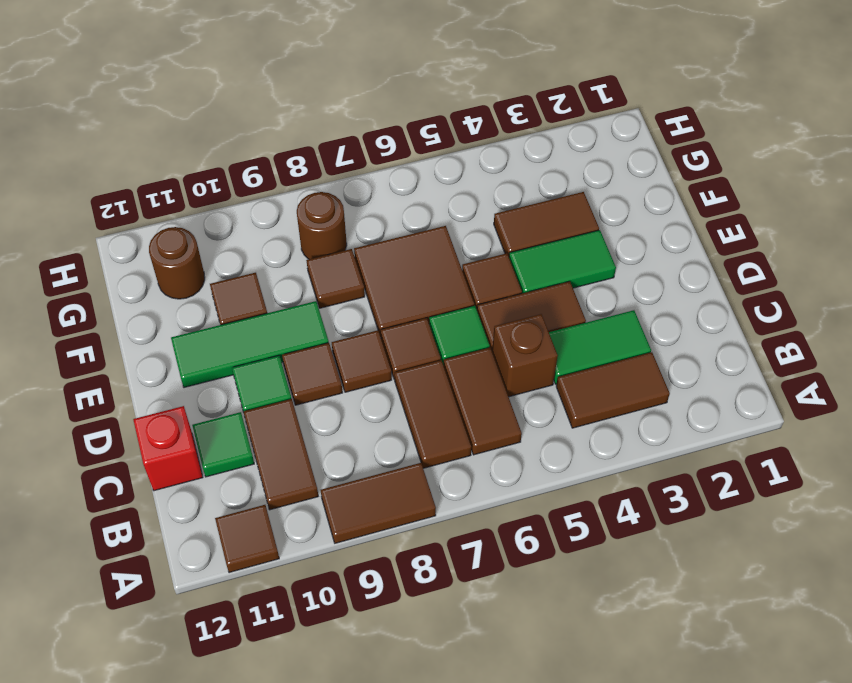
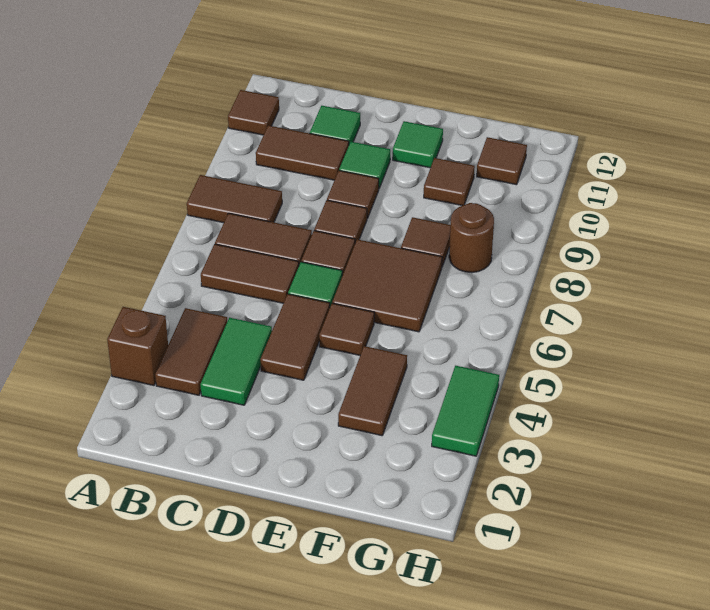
brown 1x2 tile [321,463,436,543] -> brown 1x2 tile turned to [187,175,282,223]
brown 1x1 brick [492,314,558,397] -> brown 1x1 brick moved to [107,307,168,386]
red 1x1 brick [133,406,203,491] -> none
green 1x2 tile [509,230,616,293] -> green 1x2 tile moved to [432,366,499,456]
green 1x3 tile [171,301,329,388] -> green 1x1 tile [393,121,443,168]
brown 1x1 round brick [149,227,205,299] -> brown 1x1 tile [477,137,527,185]

